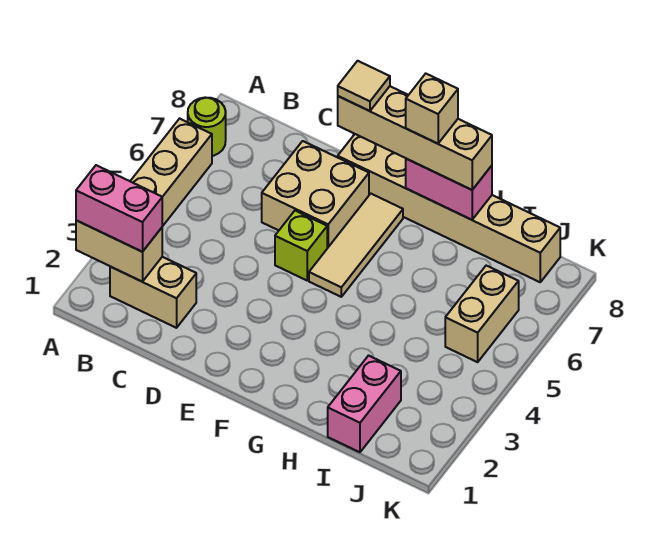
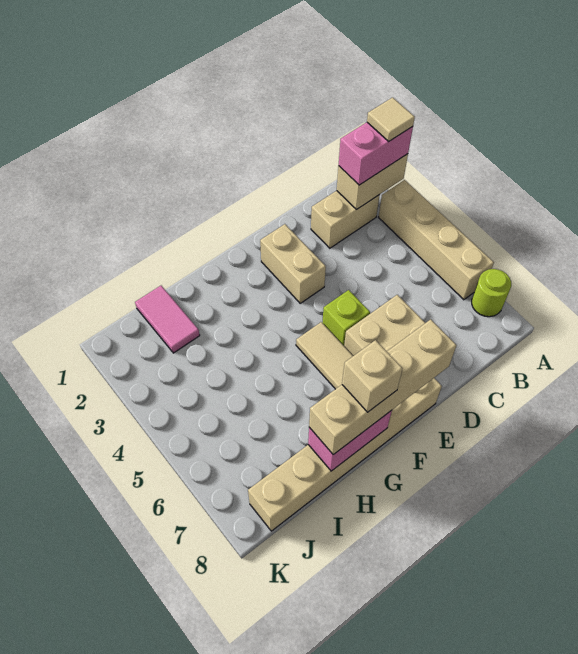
tan 1x1 tile [338,61,390,111] -> tan 1x1 tile moved to [367,97,415,142]
pink 1x2 brick [328,356,401,452] -> pink 1x2 tile [135,286,200,353]
tan 1x2 brick [445,266,519,362] -> tan 1x2 brick moved to [260,224,326,303]

